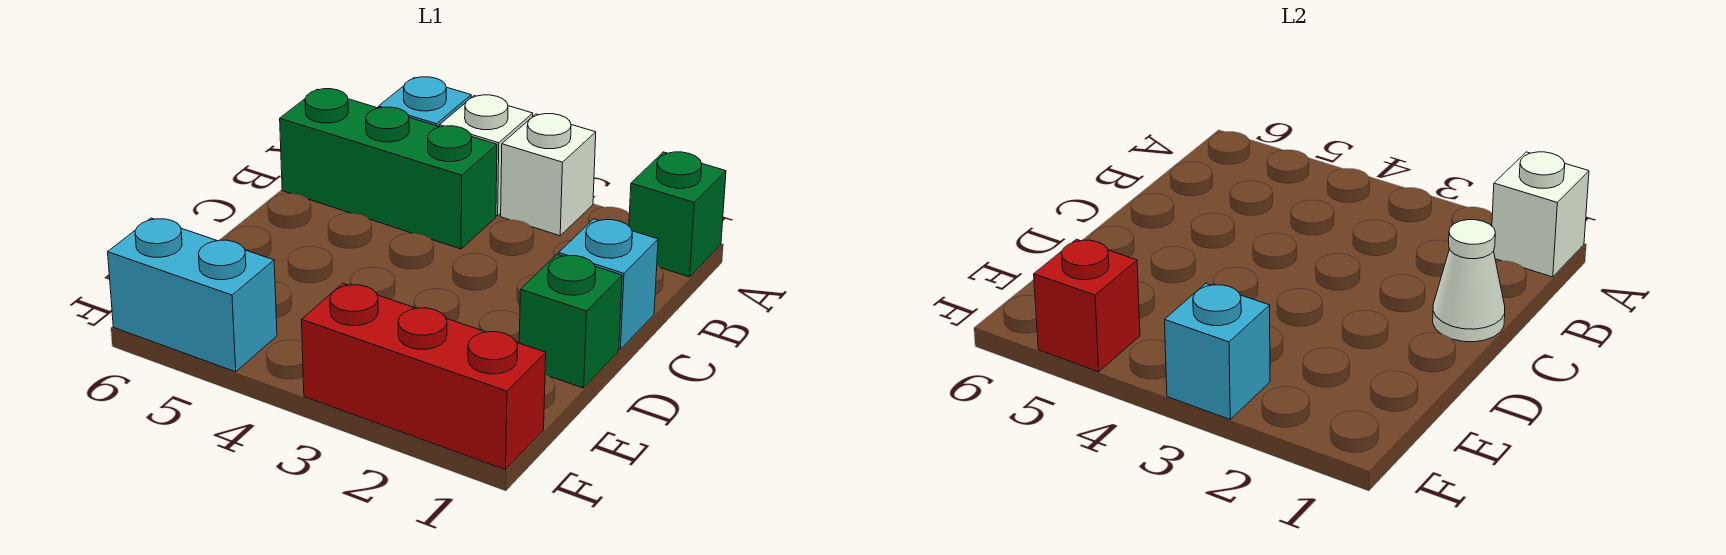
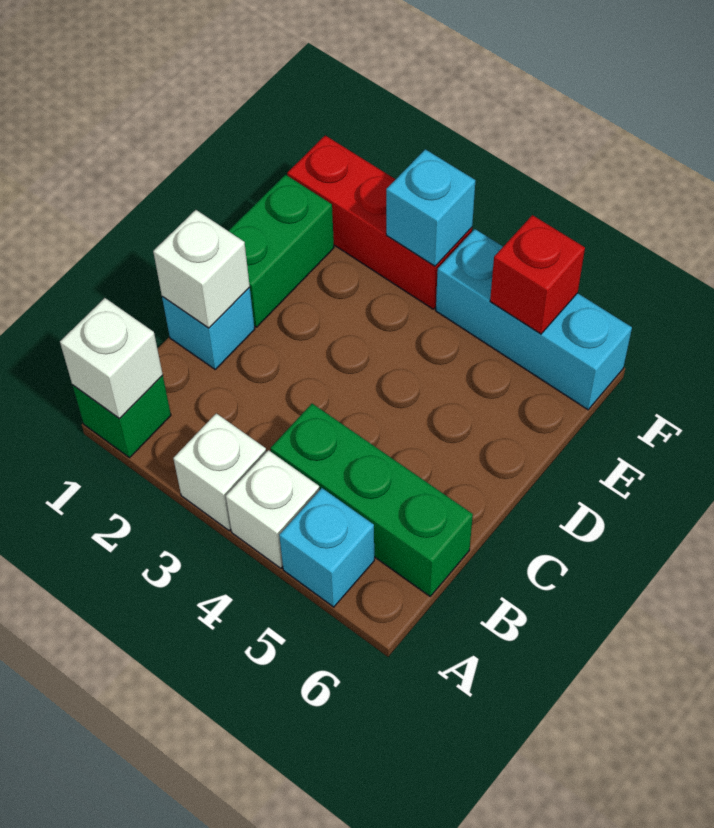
white 1x1 cone [1433,220,1505,342] -> white 1x1 brick [153,210,250,328]
green 1x1 brick [519,254,622,388] -> green 1x2 brick [229,175,334,327]
cyan 1x2 brick [108,218,277,372] -> cyan 1x3 brick [436,229,632,410]

